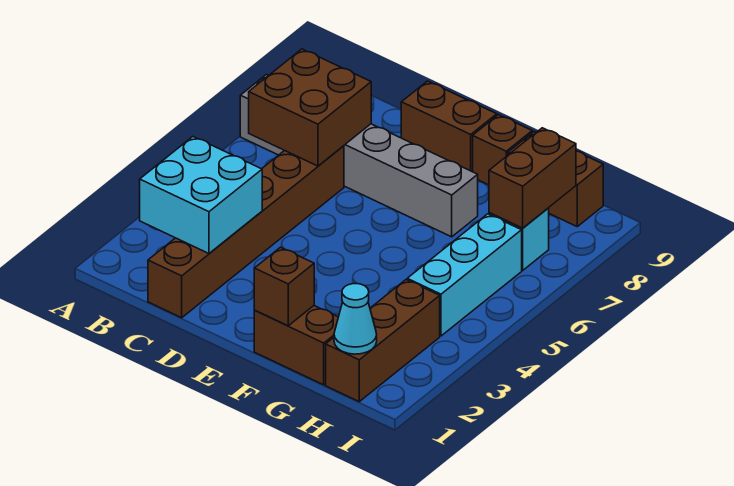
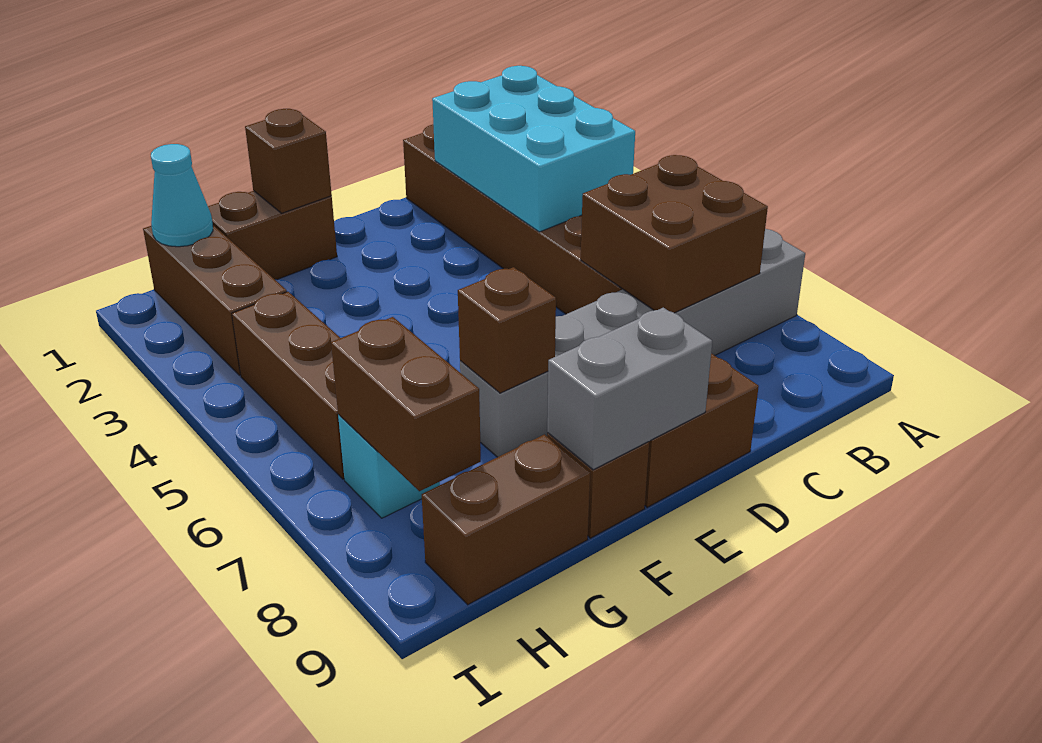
cyan 2x2 brick [140,137,262,253] -> cyan 2x3 brick [432,66,635,232]
none -> grey 1x2 brick [547,308,712,470]
none -> brown 1x1 brick [458,267,556,393]
cyan 1x3 brick [407,214,522,336] -> brown 1x3 brick [232,292,344,479]

